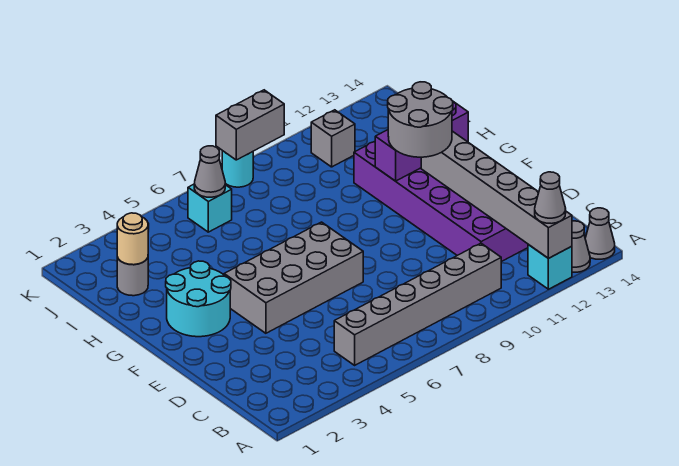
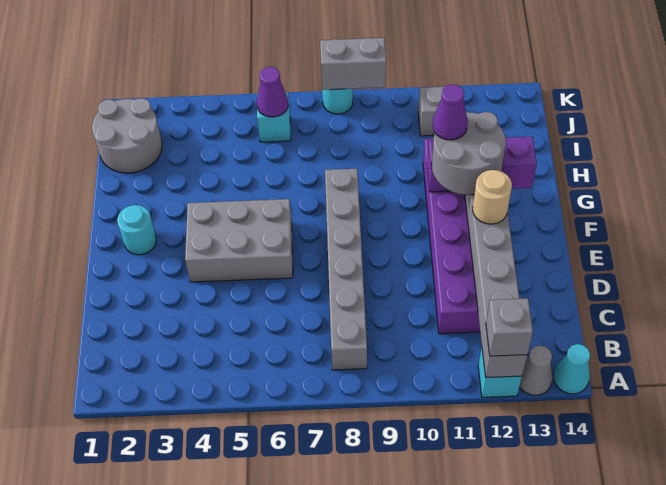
grey 1x1 cone [535,172,566,224] -> grey 1x1 brick [486,298,533,356]
grey 1x1 cone [585,208,615,259] -> cyan 1x1 cone [553,344,590,394]
grey 1x6 brick [334,243,501,365] -> grey 1x6 brick turned to [325,169,367,370]
grey 2x4 brick [224,222,363,333] -> grey 2x3 brick [185,199,293,282]
cyan 2x2 round brick [166,261,231,337] -> cyan 1x1 round brick [117,205,157,255]
none -> purple 1x1 cone [432,84,468,140]
grey 1x1 round brick [117,257,148,296] -> grey 2x2 round brick [92,98,162,173]
tan 1x1 round brick [117,213,148,265] -> tan 1x1 round brick moved to [473,170,512,224]
grey 1x1 cone [194,146,225,197] -> purple 1x1 cone [257,67,288,117]

